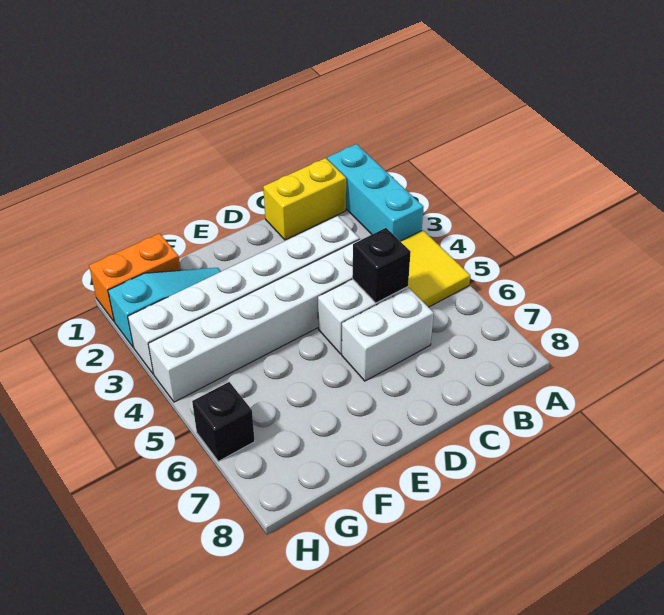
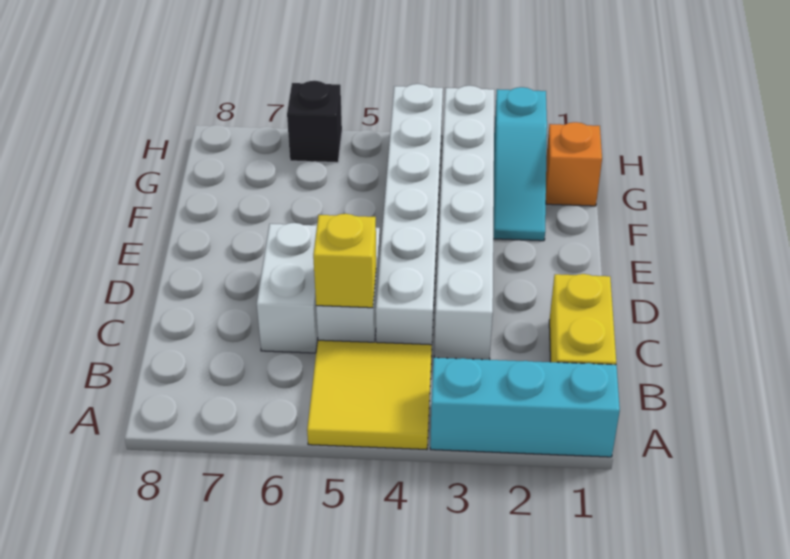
black 1x1 brick [352,228,411,303] -> yellow 1x1 brick [313,214,376,308]
orange 1x2 brick [89,233,181,321] -> orange 1x1 brick [546,122,602,206]

